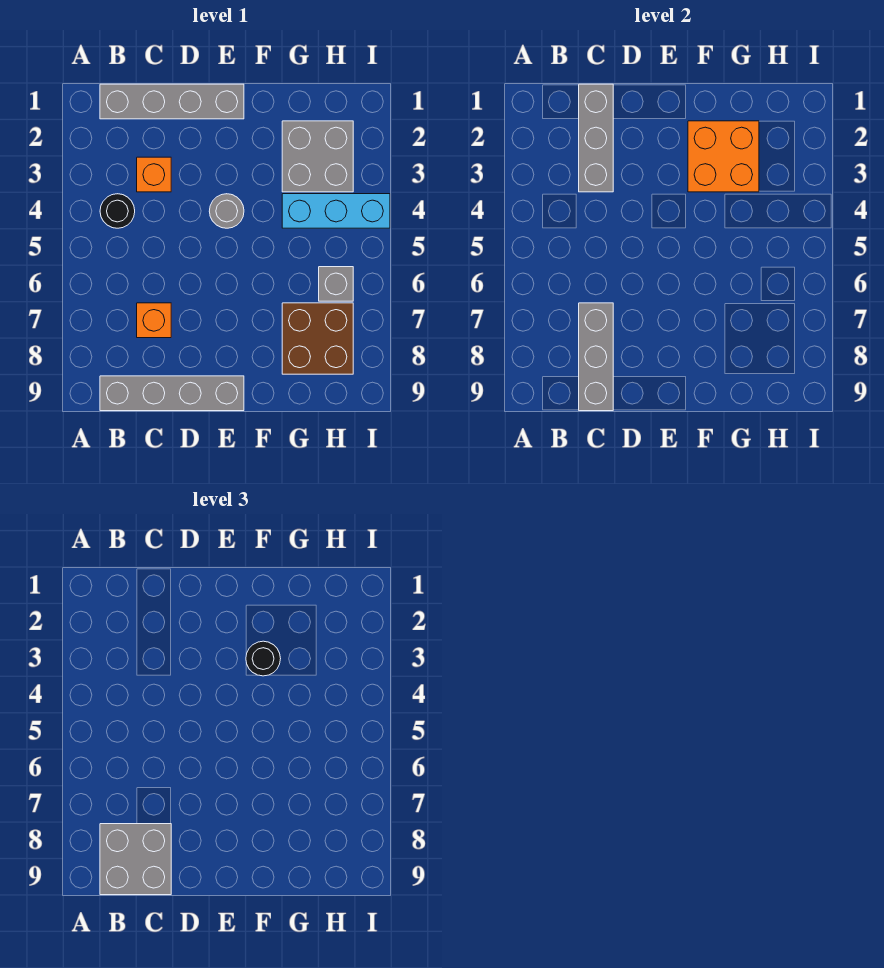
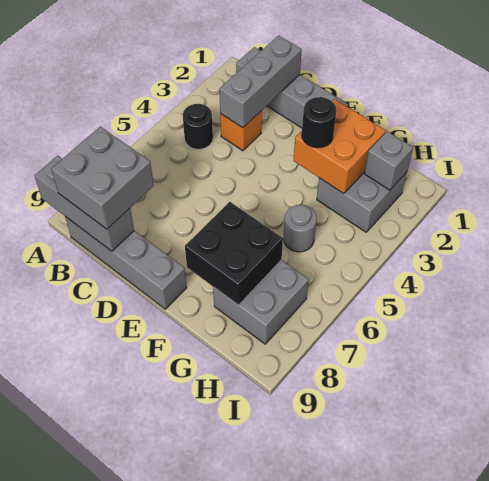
orange 1x1 brick [137,303,171,338] -> none
grey 1x3 brick [579,303,613,411] -> grey 1x3 brick turned to [35,156,134,251]
grey 1x1 round brick [209,194,244,228] -> grey 1x1 round brick moved to [284,205,317,252]
none -> black 2x2 brick [185,202,283,305]
cyan 1x3 brick [282,194,390,228] -> none
brown 2x2 brick [282,303,353,374] -> grey 2x2 brick [213,260,309,344]
grey 1x1 brick [319,267,353,301] -> grey 1x1 brick moved to [365,131,413,190]

